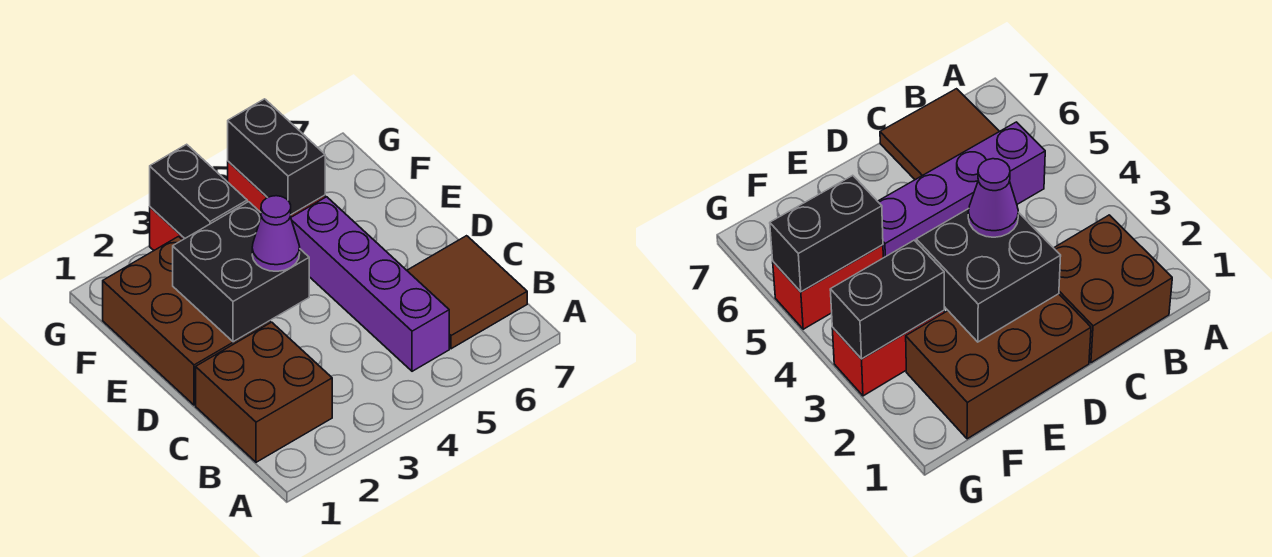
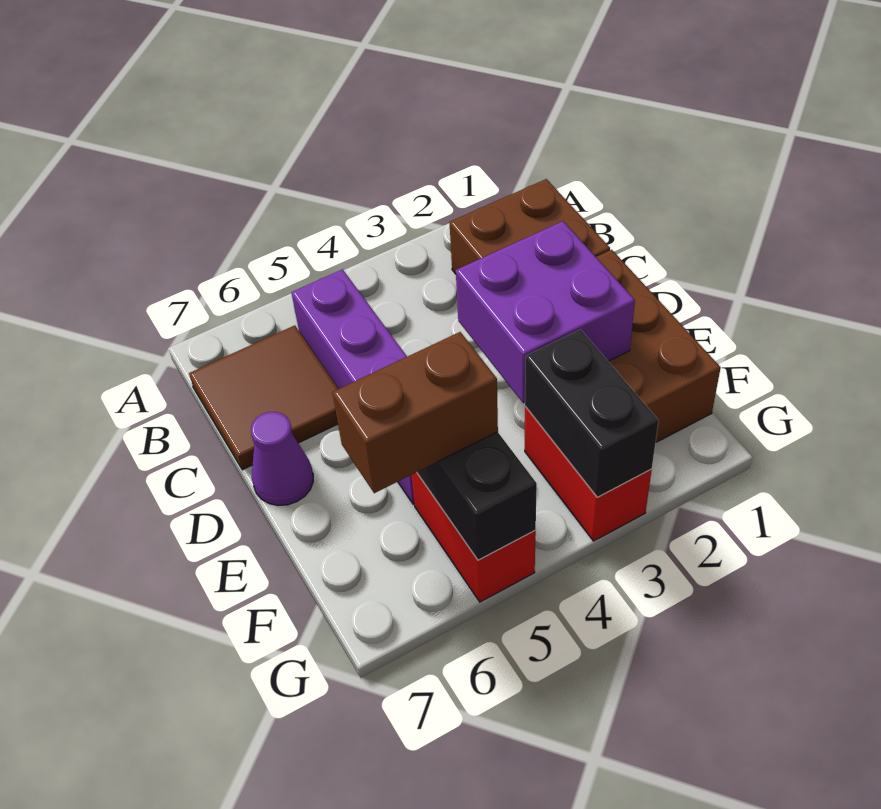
black 2x2 brick [173,202,309,342] -> purple 2x2 brick [456,221,635,403]
purple 1x1 cone [252,196,300,271] -> purple 1x1 cone moved to [251,412,313,506]
none -> brown 1x2 brick [333,332,498,493]

